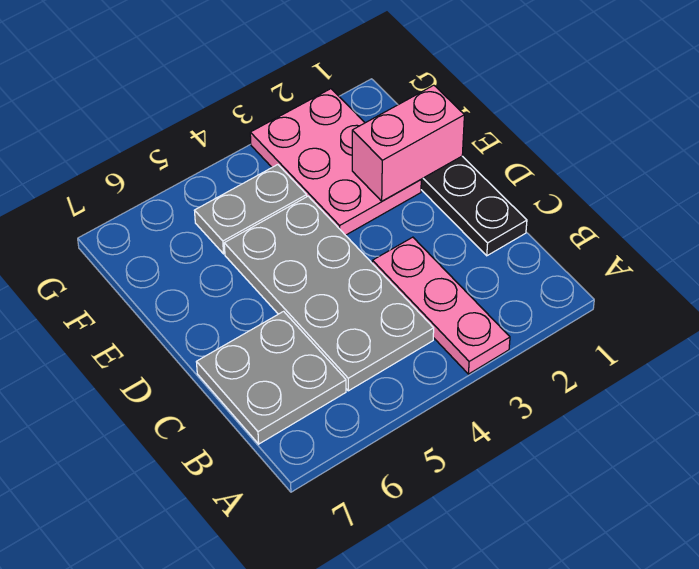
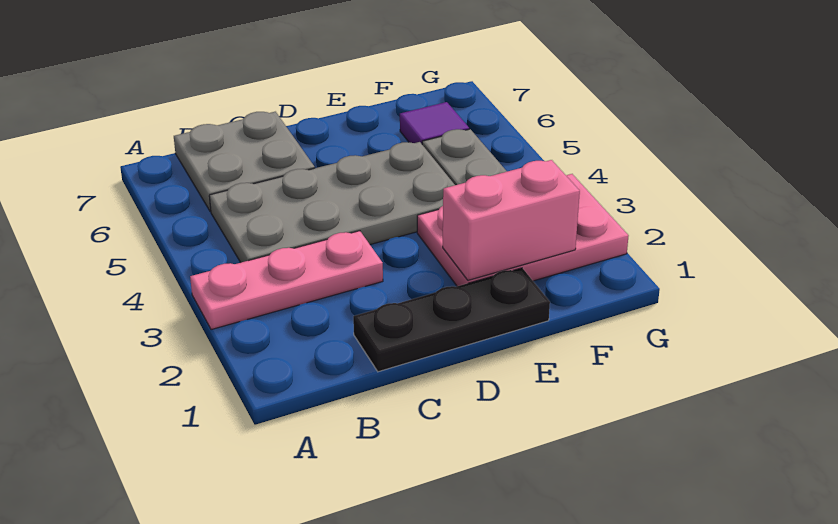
pink 1x2 brick [352,85,464,201] -> pink 1x2 brick turned to [443,160,580,280]
none -> purple 1x1 tile [400,102,469,144]

